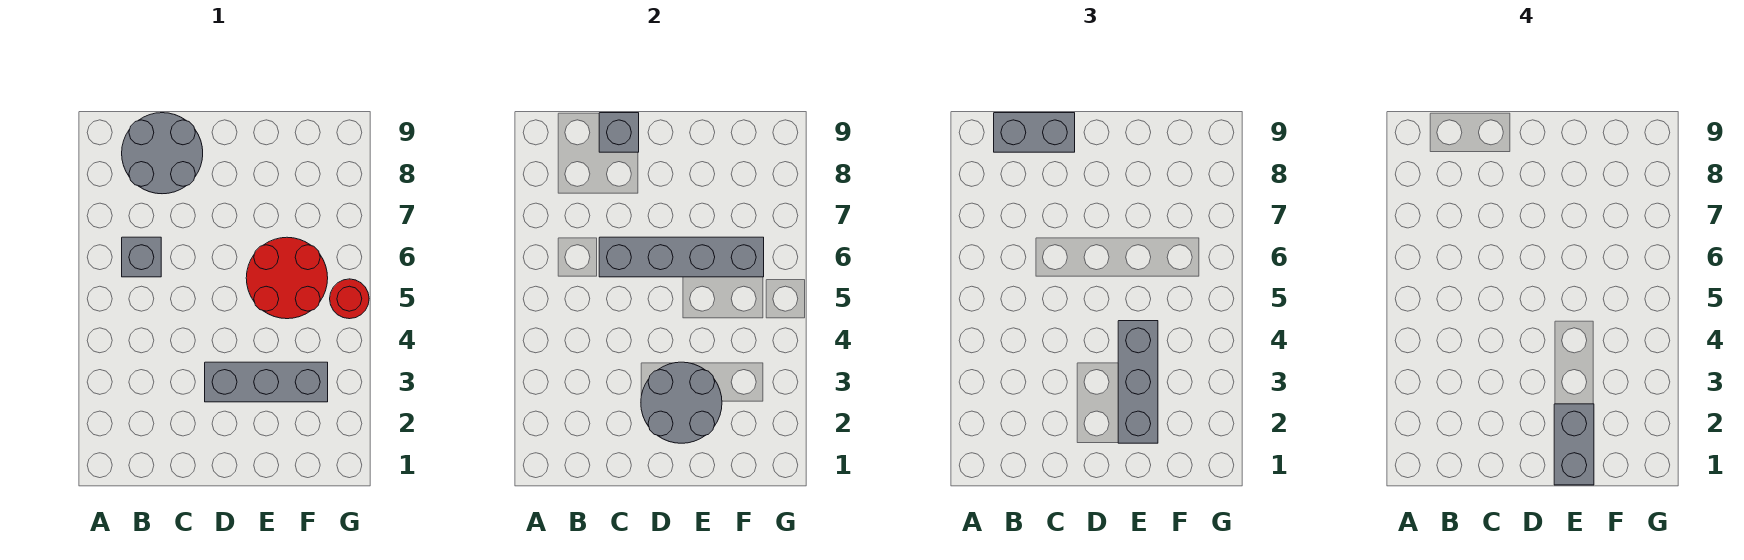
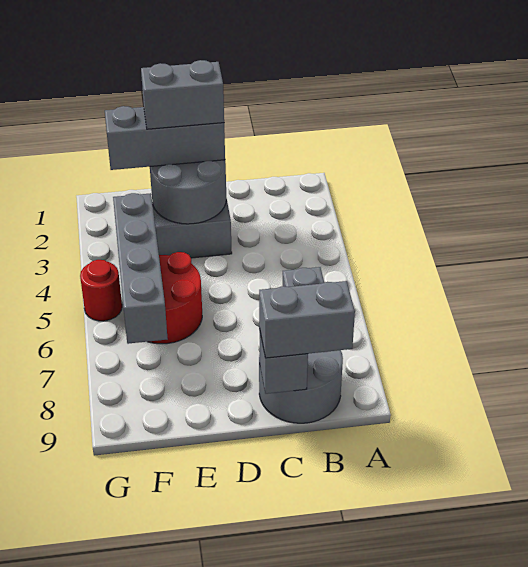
grey 1x4 brick [599,237,764,277] -> grey 1x4 brick turned to [113,193,168,344]
grey 1x2 brick [1554,404,1594,485] -> grey 1x2 brick turned to [141,60,224,129]
grey 1x3 brick [1118,321,1158,443] -> grey 1x3 brick turned to [105,106,225,170]

